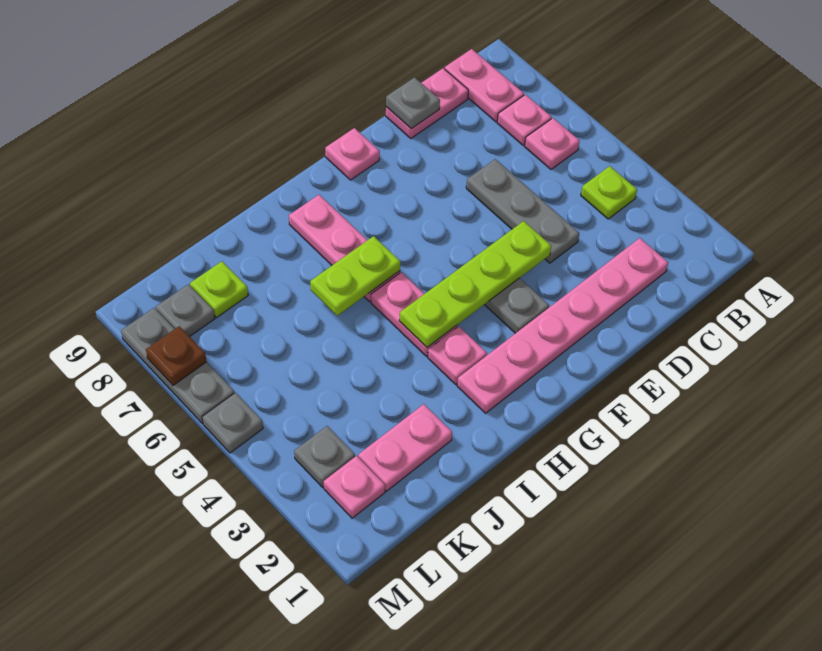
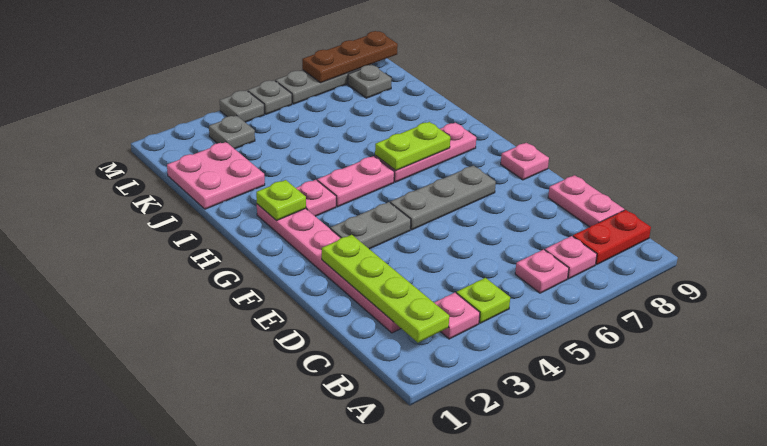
pink 1x2 plate [444,49,524,122] -> red 1x2 plate [573,210,651,265]
grey 1x3 plate [466,159,579,263] -> grey 1x3 plate moved to [390,166,496,230]
grey 1x1 plate [386,77,440,129] -> grey 1x1 plate moved to [220,90,264,122]
lime 1x4 plate [399,221,551,347] -> lime 1x4 plate moved to [322,235,449,343]
lime 1x2 plate [310,236,400,316] -> lime 1x2 plate turned to [375,122,450,171]
pink 1x2 plate [358,404,452,491] -> pink 2x2 plate [167,142,265,209]
lime 1x1 plate [190,261,248,318] -> lime 1x1 plate moved to [256,180,306,221]
pink 1x1 plate [324,456,385,518] -> pink 1x1 plate moved to [434,293,480,339]
brown 1x1 plate [146,326,206,385] -> brown 1x3 plate [302,31,398,83]

